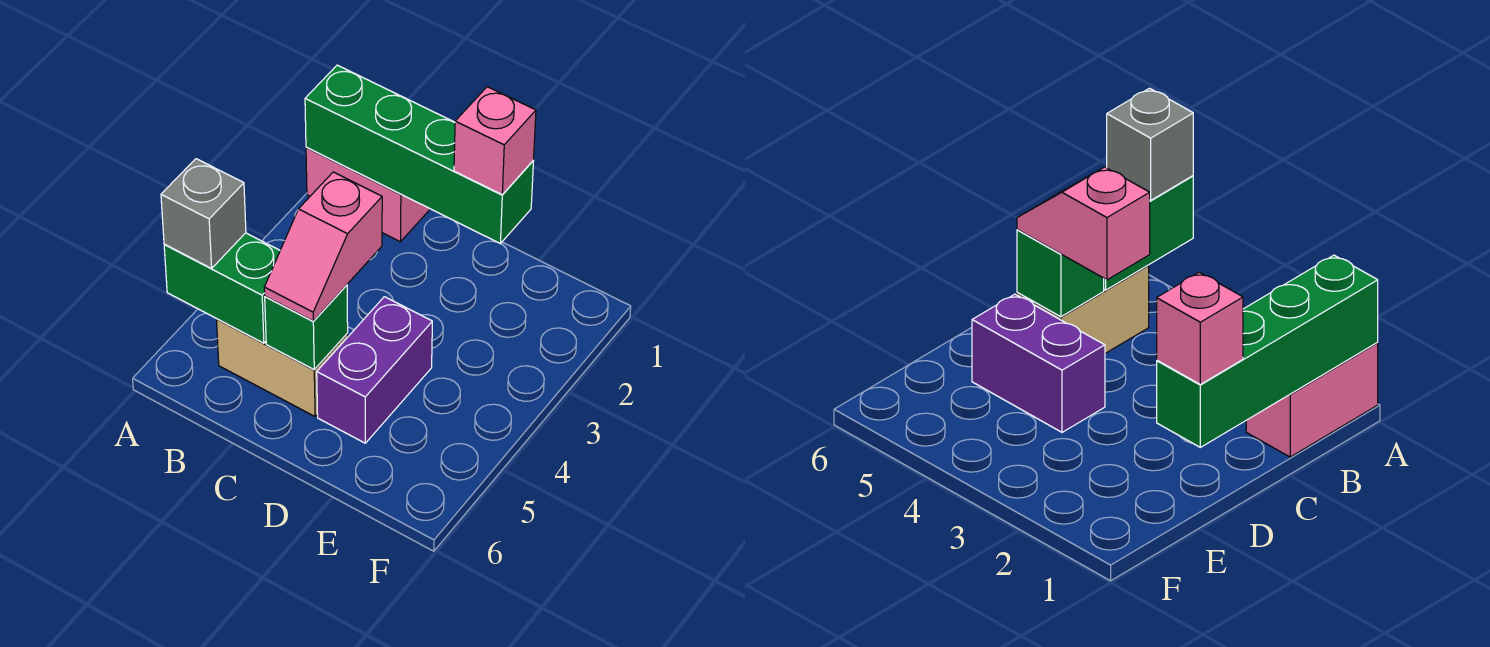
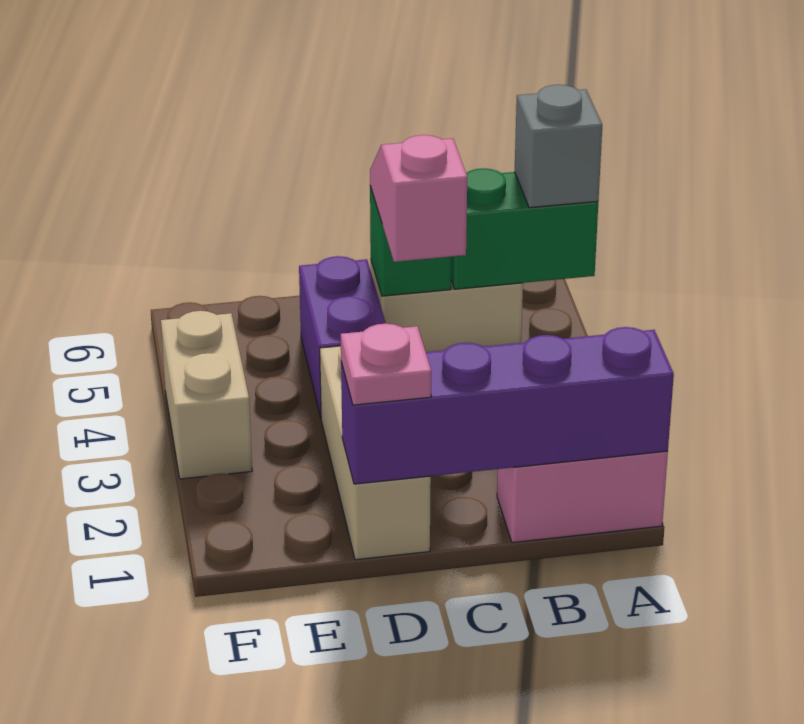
green 1x4 brick [305,65,534,244] -> purple 1x4 brick [341,327,674,484]
none -> tan 1x3 brick [320,346,431,560]
pink 1x1 brick [454,87,536,195] -> pink 1x1 plate [341,324,431,405]
none -> tan 1x2 brick [161,311,252,479]

